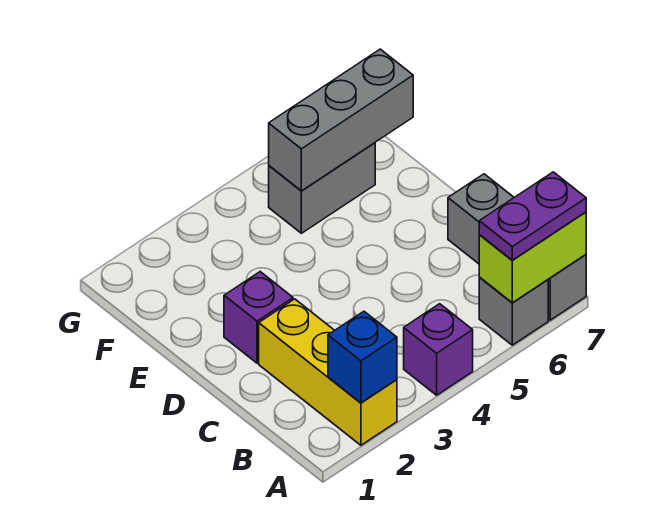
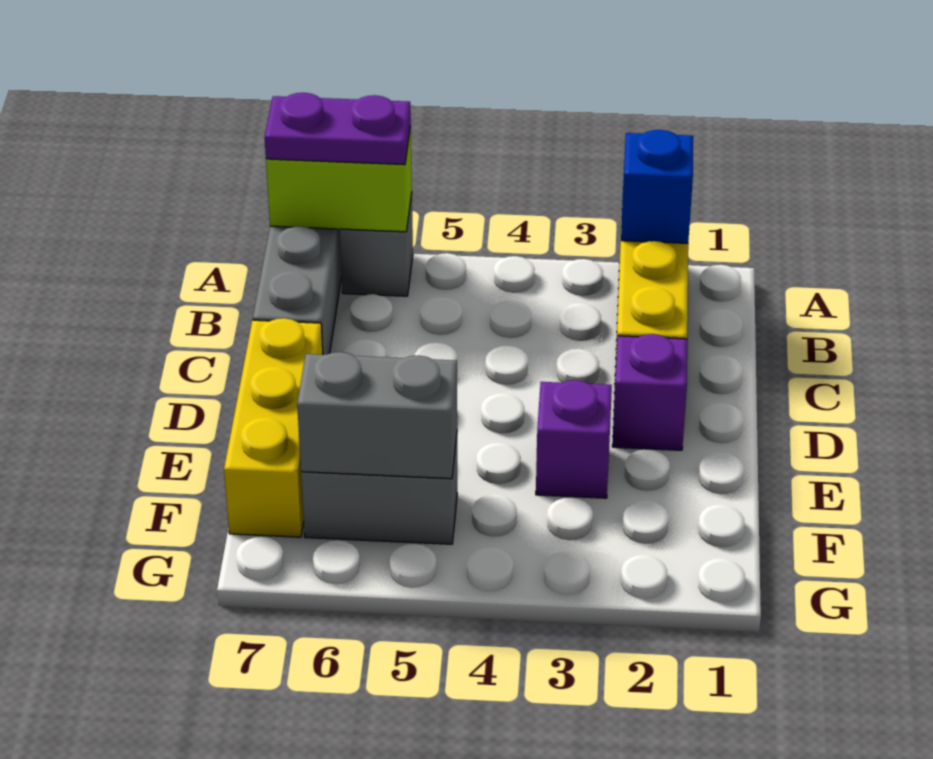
purple 1x1 brick [404,304,473,395] -> purple 1x1 brick moved to [536,380,612,498]
none -> yellow 1x3 brick [224,318,323,537]
grey 1x3 brick [269,49,413,191] -> grey 1x2 brick [297,352,457,479]

